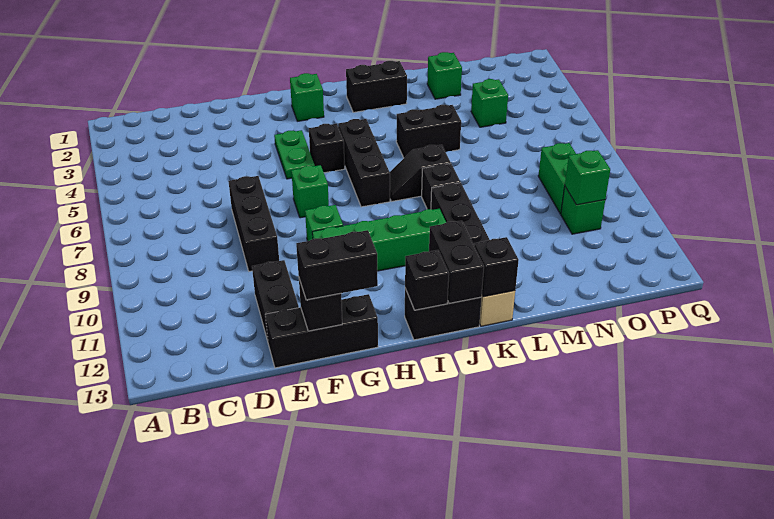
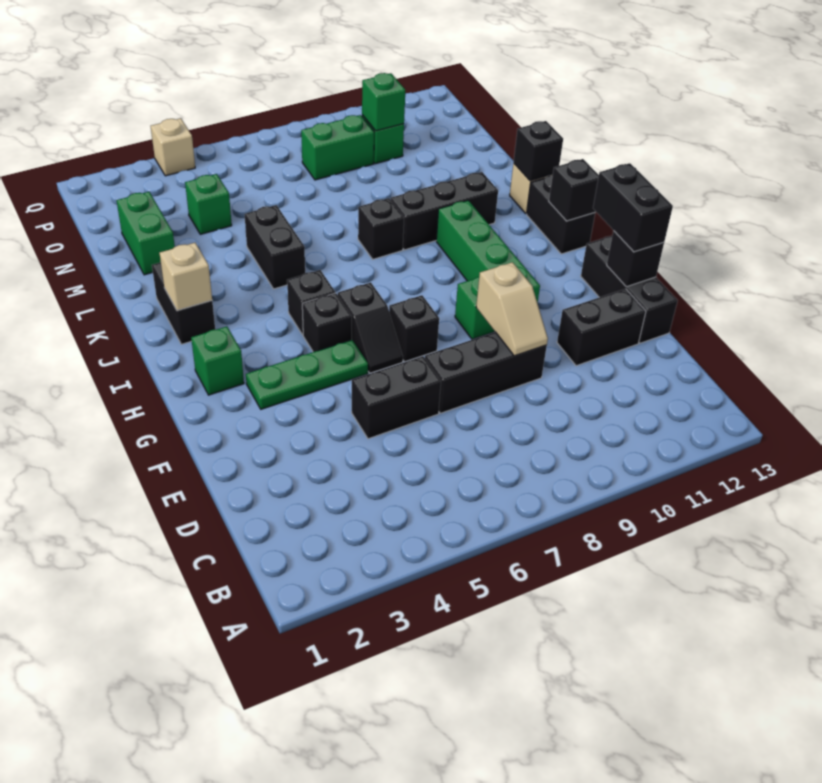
none -> tan 1x2 slope [476,262,548,356]
green 1x2 plate [274,130,315,179] -> green 1x3 plate [246,340,368,409]
green 1x1 brick [291,165,329,218] -> black 1x1 brick [389,295,439,362]
black 1x3 brick [338,119,390,207] -> black 1x1 brick [287,270,335,335]
none -> tan 1x1 brick [160,243,212,311]
black 1x2 slope [390,145,451,201] -> black 1x2 slope moved to [338,282,403,373]
black 1x2 brick [429,221,484,303] -> black 1x2 brick moved to [352,356,441,439]
green 1x1 brick [427,52,462,99] -> green 1x2 brick [116,192,175,275]
none -> tan 1x1 brick [151,118,195,176]

